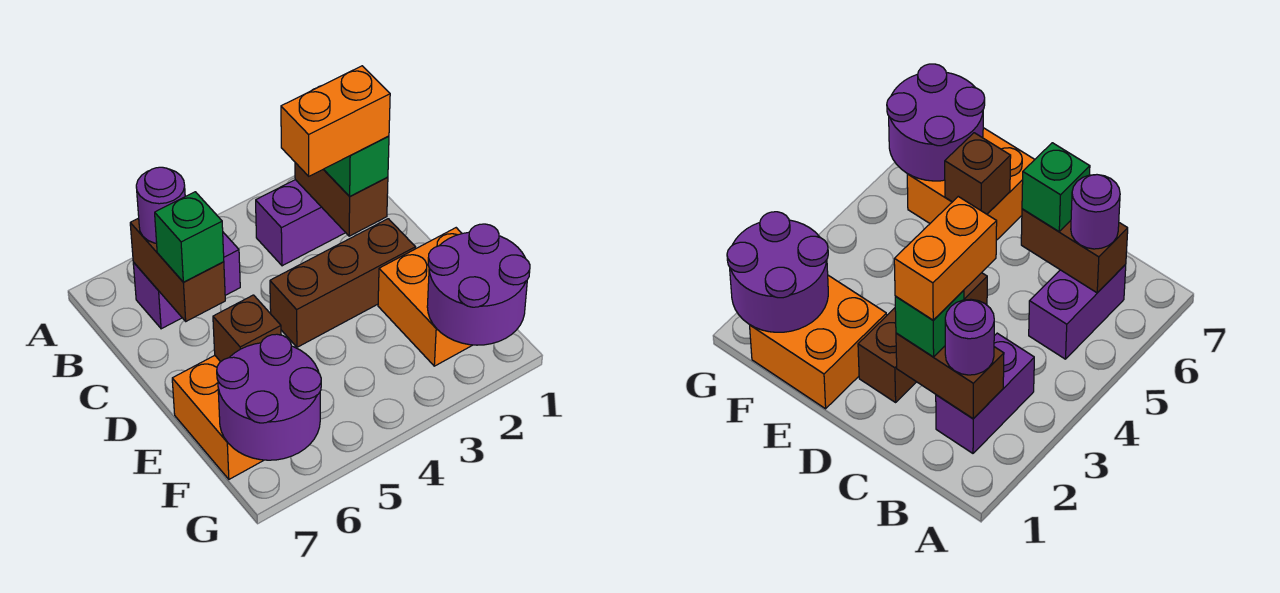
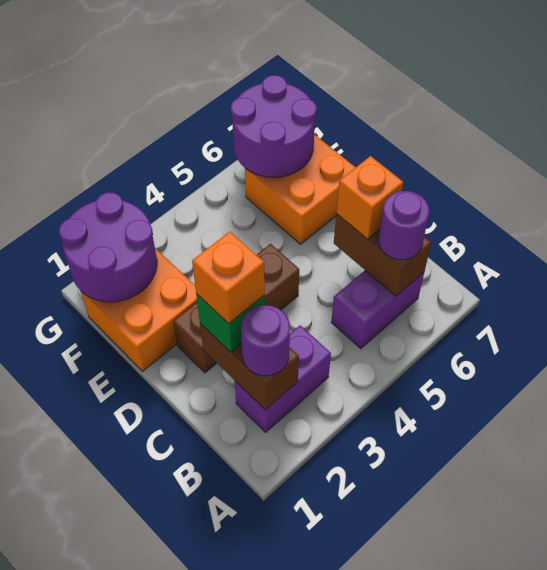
orange 1x2 brick [281,66,390,176] -> orange 1x1 brick [192,232,265,324]
green 1x1 brick [155,192,224,282] -> orange 1x1 brick [336,156,403,239]
brown 1x1 brick [213,295,281,362] -> none

